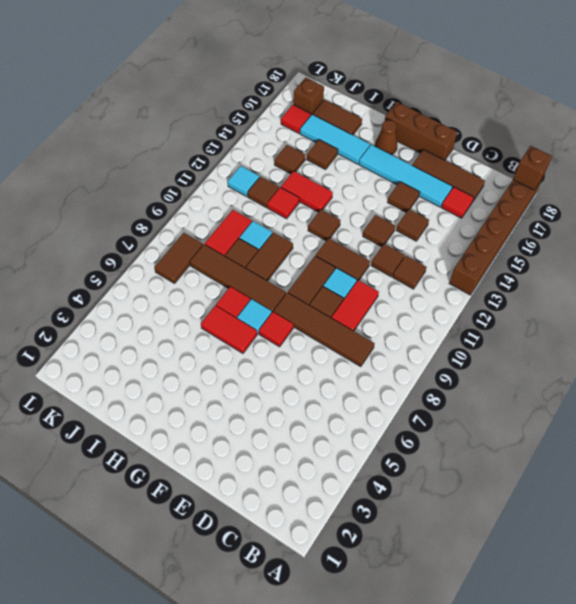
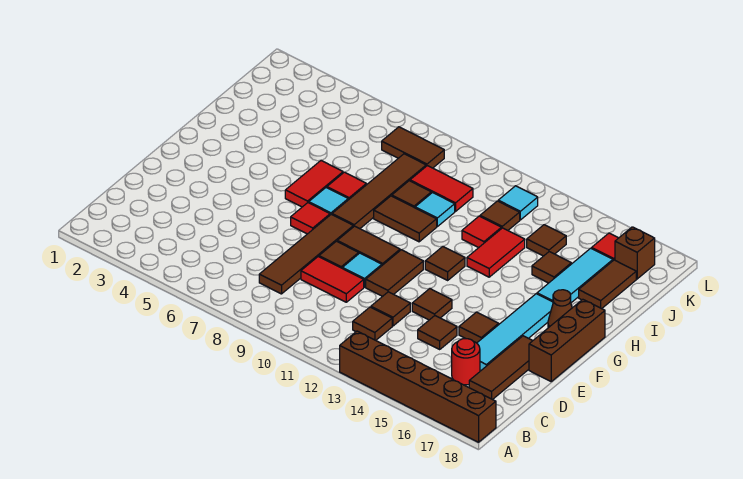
brown 1x1 brick [513,146,552,190] -> none
red 1x1 tile [441,187,474,218] -> red 1x1 round brick [452,339,480,385]

